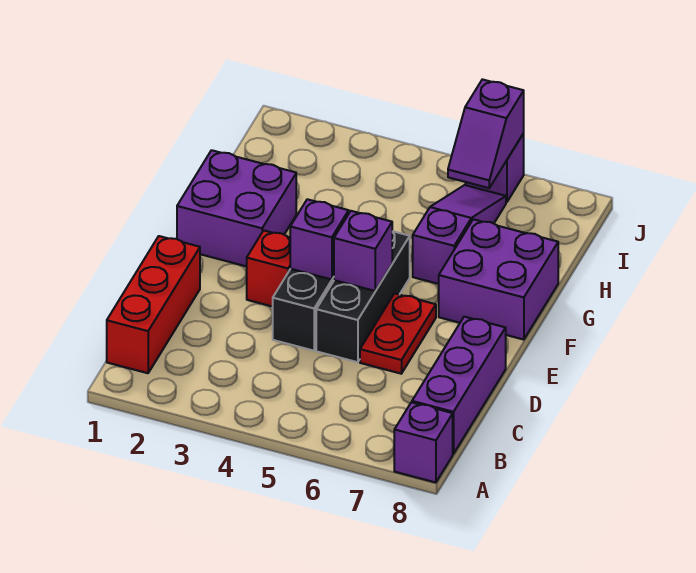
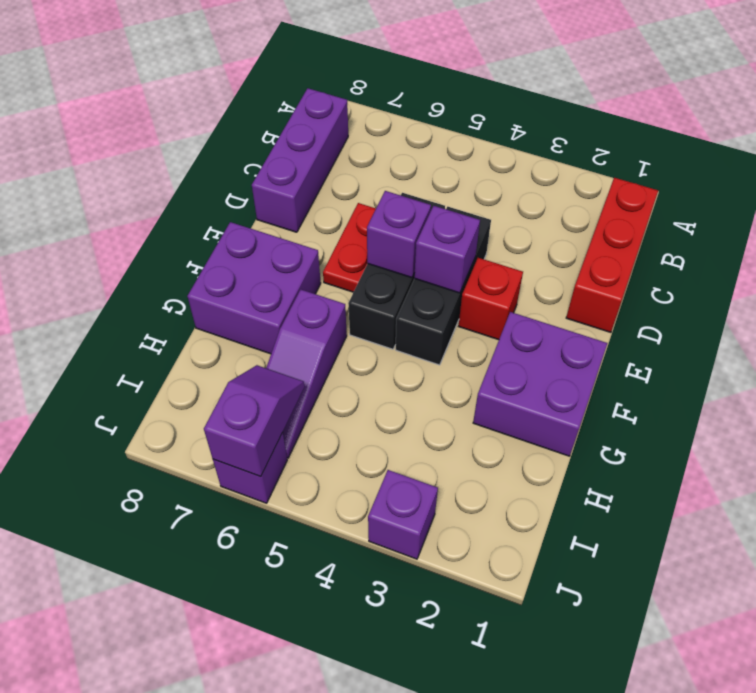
purple 1x1 brick [394,402,453,482] -> purple 1x1 brick moved to [368,470,438,559]

